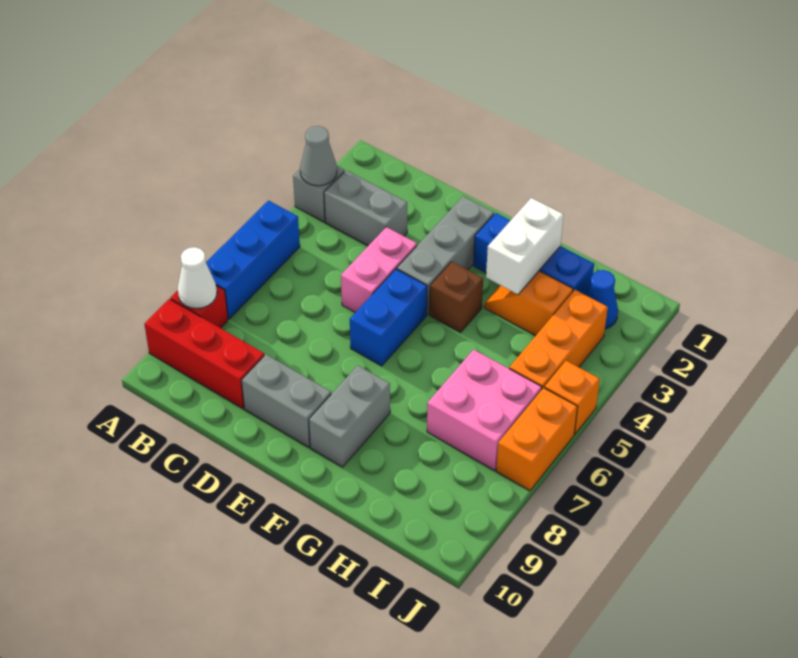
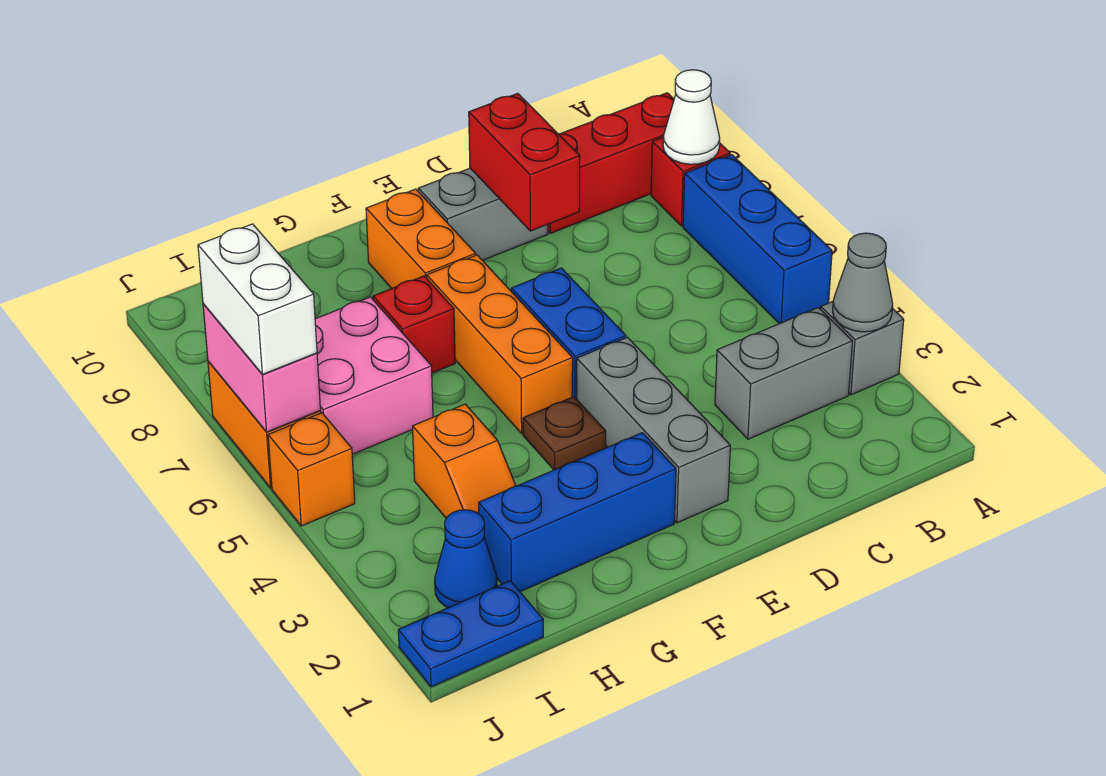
pink 1x2 brick [341,227,417,312] -> pink 1x2 brick moved to [203,304,320,432]
none -> red 1x2 brick [469,93,580,231]
brown 1x1 brick [429,262,483,332] -> brown 1x1 plate [523,397,606,470]
grey 1x2 brick [309,365,390,467] -> orange 1x2 brick [366,189,476,288]
white 1x2 brick [486,198,564,294] -> white 1x2 brick moved to [198,224,317,374]
orange 1x2 slope [484,271,573,336] -> orange 1x2 slope turned to [413,404,516,518]
none -> red 1x1 brick [373,276,455,373]
none -> blue 1x2 plate [398,581,543,687]
orange 1x3 brick [509,290,608,389] -> orange 1x3 brick moved to [427,255,573,434]

